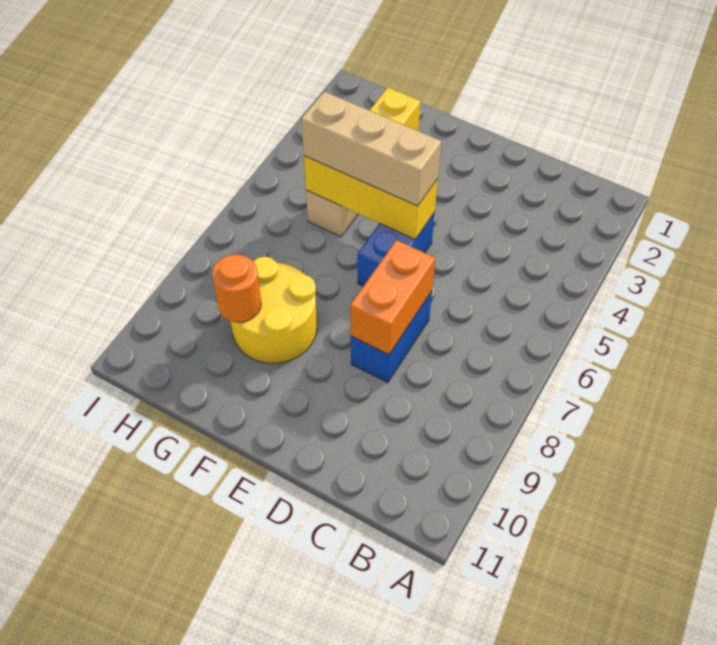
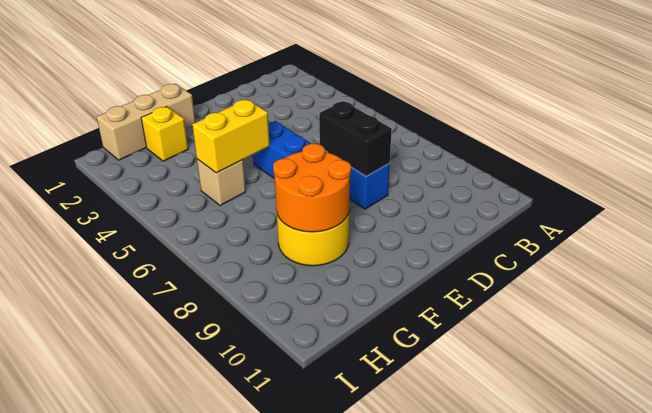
orange 1x2 brick [350,240,435,354] -> black 1x2 brick [319,101,392,176]
yellow 1x3 brick [304,156,438,239] -> yellow 1x2 brick [192,99,270,173]
tan 1x3 brick [301,92,441,206] -> tan 1x3 brick moved to [97,84,196,160]
orange 1x1 round brick [212,255,261,322] -> orange 2x2 round brick [273,144,351,232]

